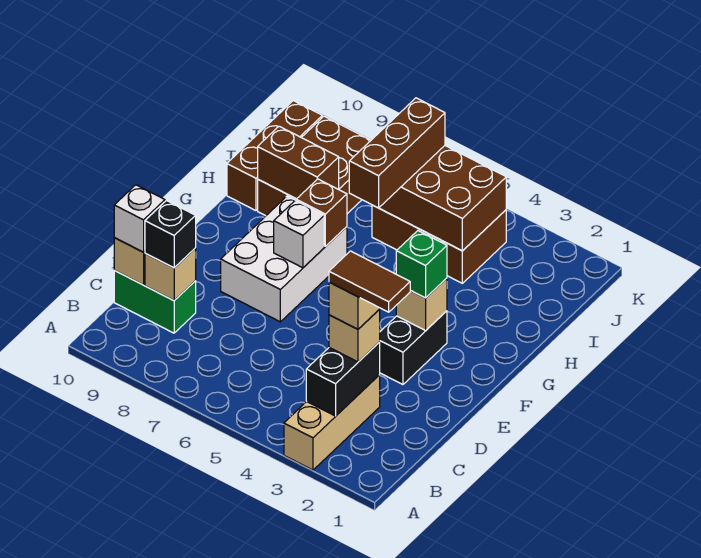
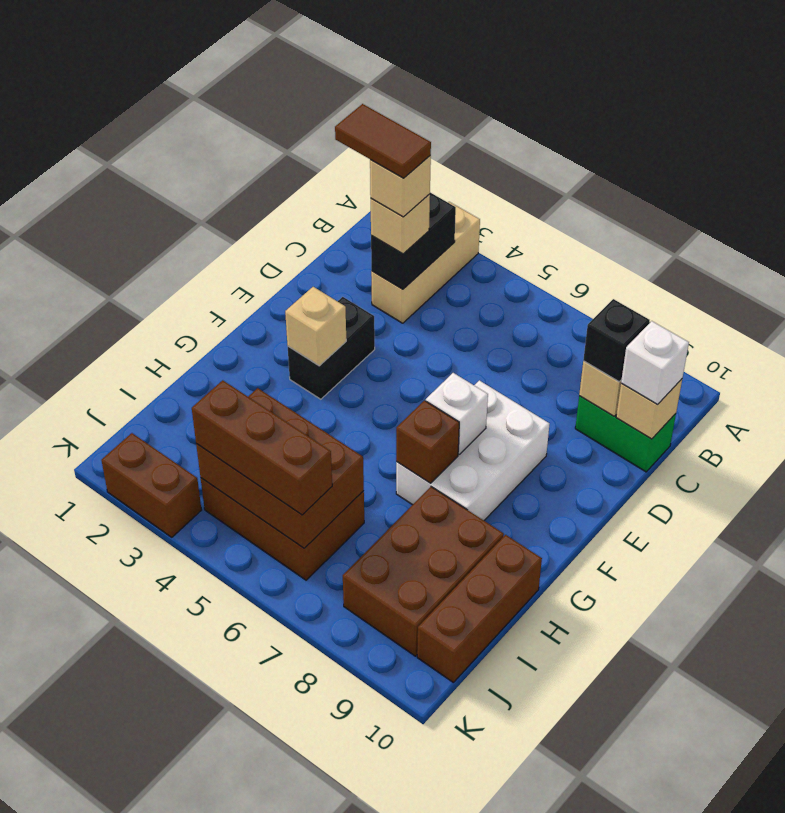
green 1x1 brick [396,231,447,298] -> none
brown 1x3 brick [349,98,445,208] -> brown 1x3 brick turned to [192,380,332,515]
brown 1x2 brick [258,126,339,199] -> brown 1x2 brick moved to [101,433,201,537]

